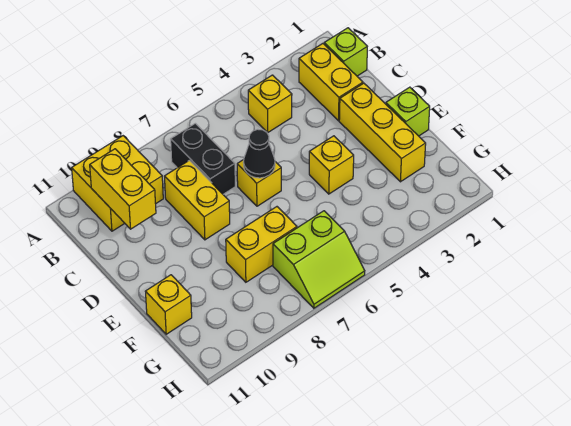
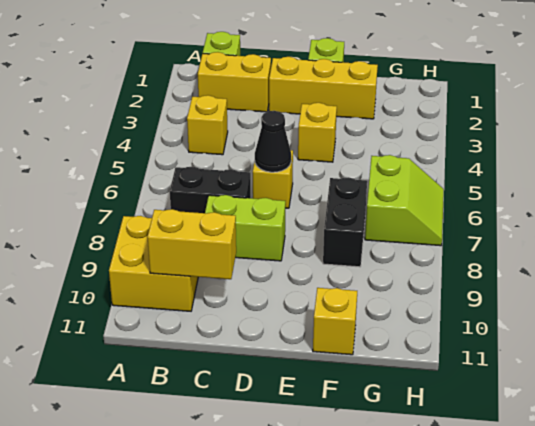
yellow 1x2 brick [165,160,230,240] -> lime 1x2 brick [205,195,285,261]
yellow 1x2 brick [226,207,297,282] -> black 1x2 brick [323,177,367,267]

